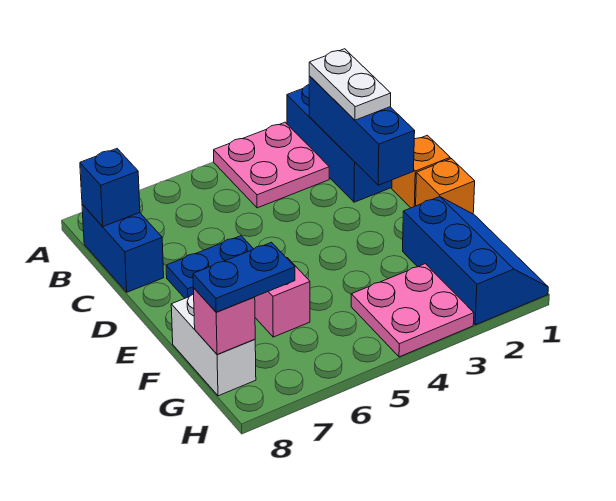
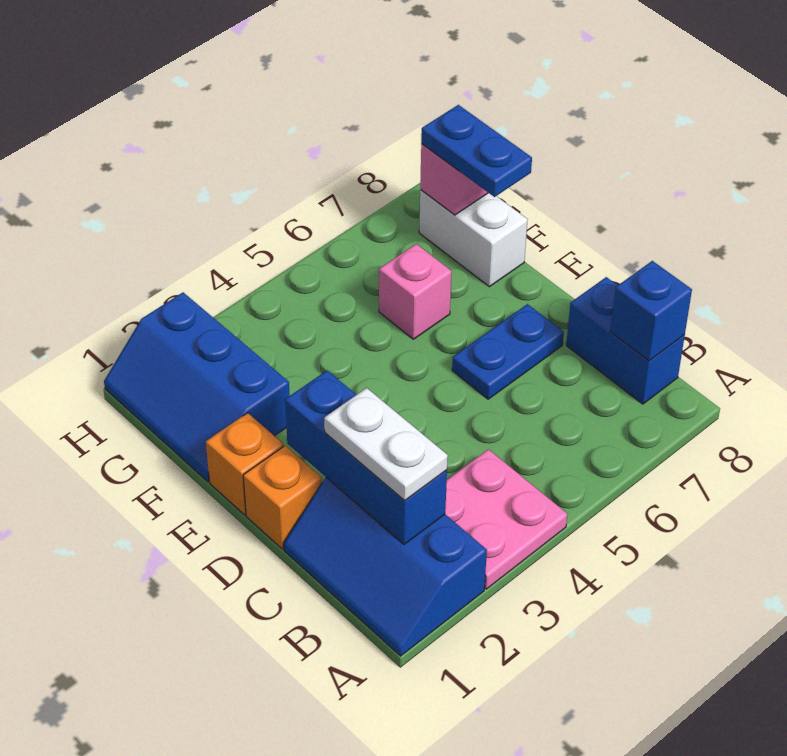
pink 2x2 plate [351,264,474,357] -> none
blue 1x2 plate [193,242,295,312] -> blue 1x2 plate turned to [421,105,532,197]

